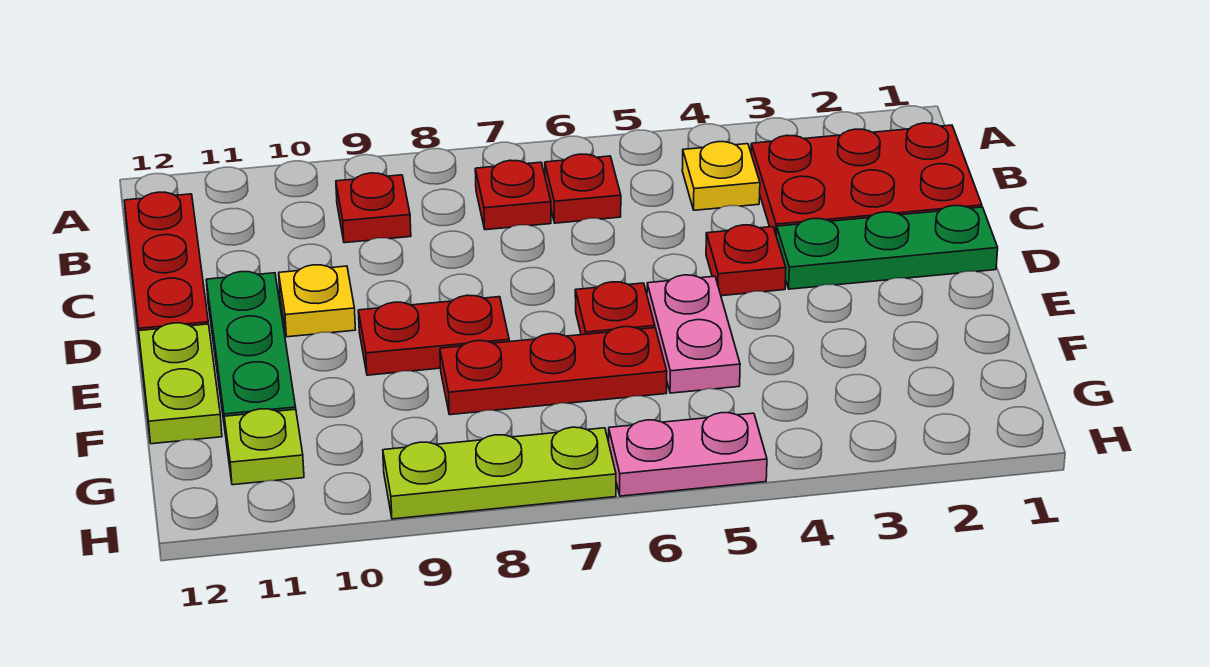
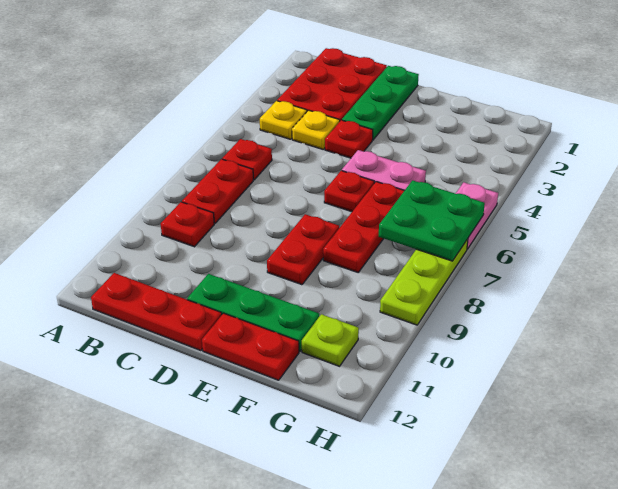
red 1x1 plate [475,160,551,230] -> red 1x2 plate [182,159,253,223]
yellow 1x1 plate [279,265,355,337] -> yellow 1x1 plate moved to [292,110,340,149]
lime 1x2 plate [139,323,222,444] -> red 1x2 plate [202,313,299,380]
none -> green 2x2 plate [379,180,485,261]

